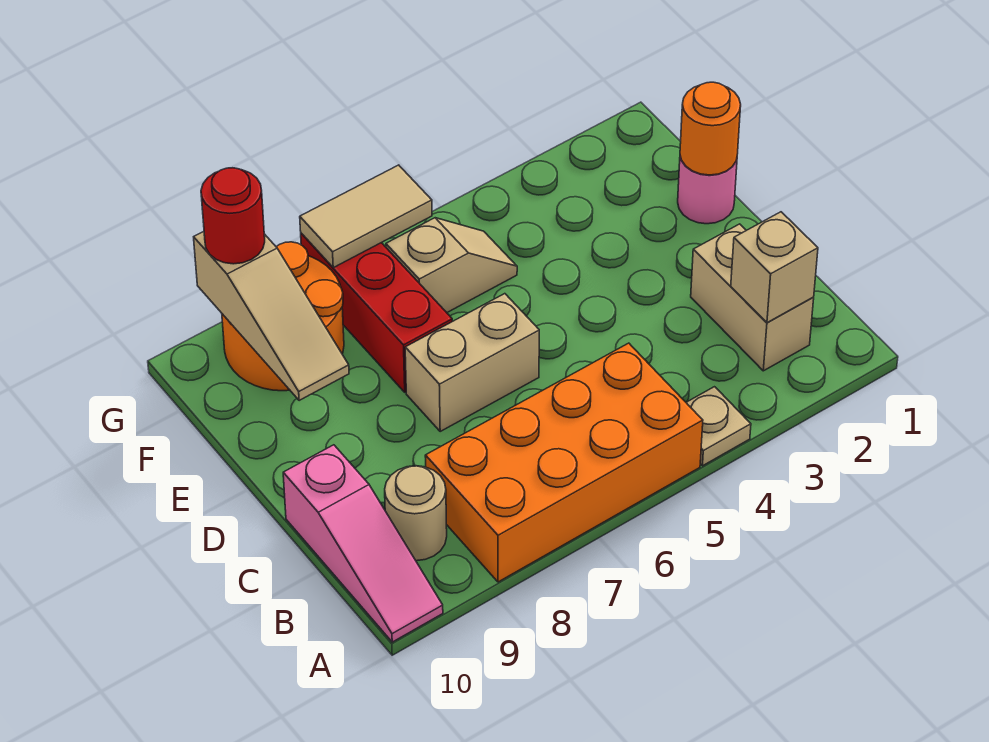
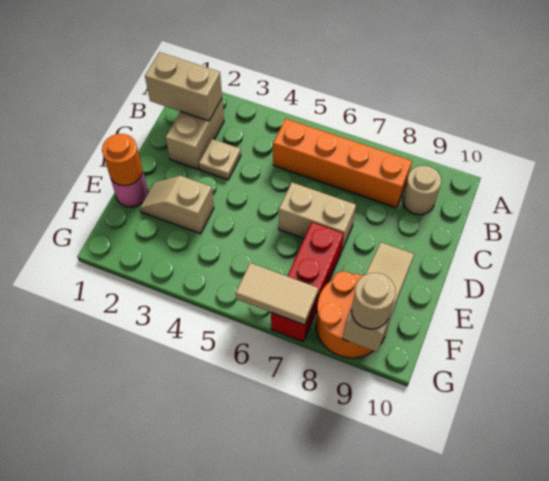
tan 1x1 plate [686,387,751,466] -> tan 1x1 plate moved to [199,139,241,180]
orange 2x4 brick [425,343,703,582] -> orange 1x4 brick [273,119,412,208]
pink 1x3 slope [283,445,443,642] -> none
tan 1x1 brick [731,212,818,323] -> tan 1x2 brick [145,52,222,121]
tan 1x2 slope [386,218,517,313] -> tan 1x2 slope moved to [140,176,214,234]
red 1x1 round brick [201,168,265,264] -> tan 1x1 round brick [352,273,396,329]

